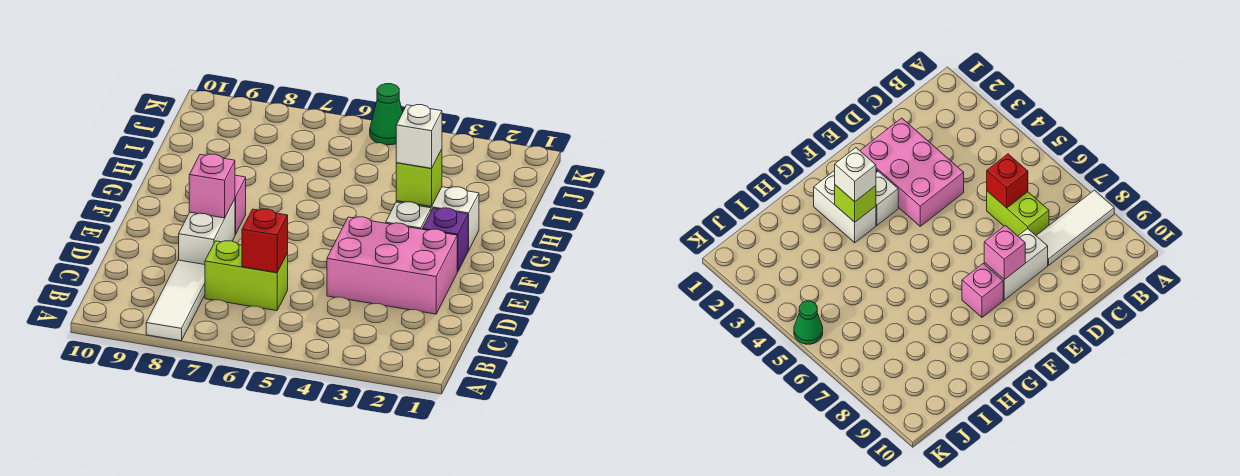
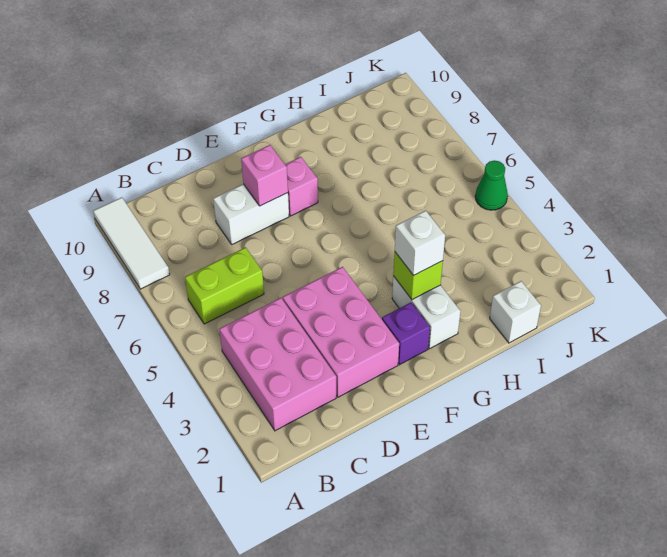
white 1x3 tile [146,260,205,341] -> white 1x3 tile turned to [93,197,170,289]
none -> pink 2x3 brick [219,298,336,431]
lime 1x2 brick [205,241,288,311] -> lime 1x2 brick turned to [185,247,264,324]
red 1x1 brick [242,209,288,273] -> none
white 1x1 brick [386,202,431,229] -> white 1x1 brick moved to [490,281,541,343]

